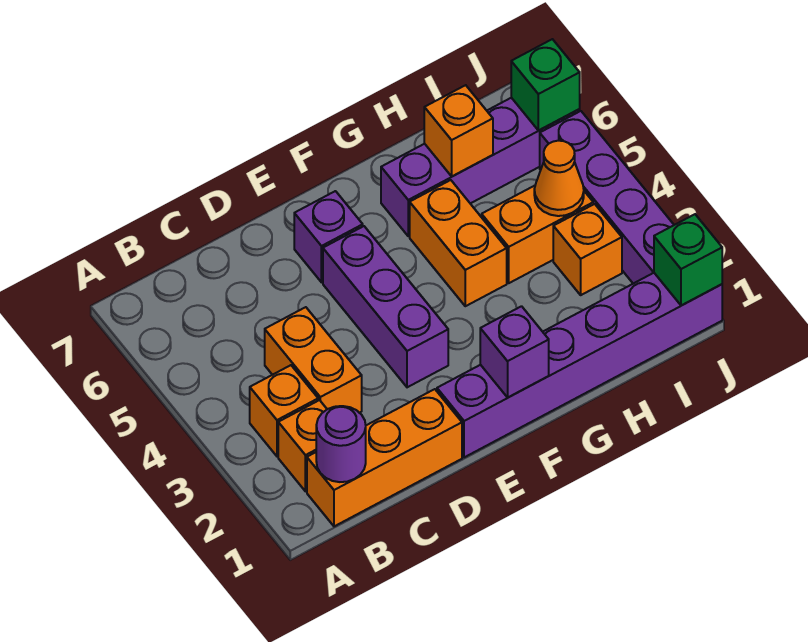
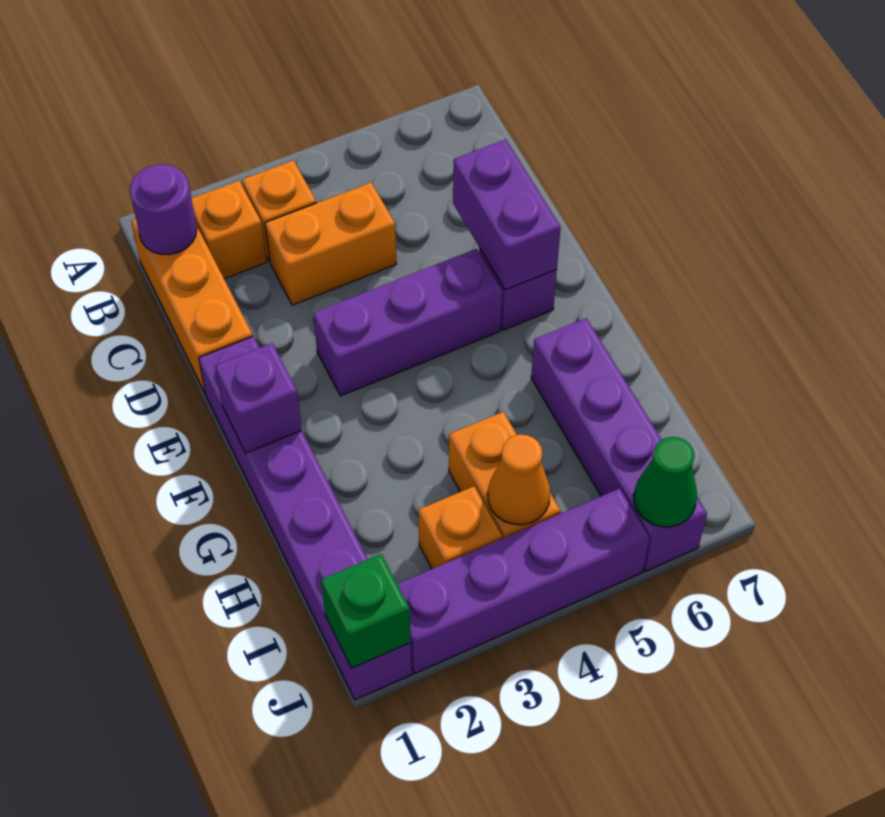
none -> purple 1x2 brick [453,139,561,290]
orange 1x2 brick [410,180,507,306] -> none
orange 1x1 brick [424,85,493,176] -> none
green 1x1 brick [511,39,580,130] -> green 1x1 cone [634,437,697,527]

